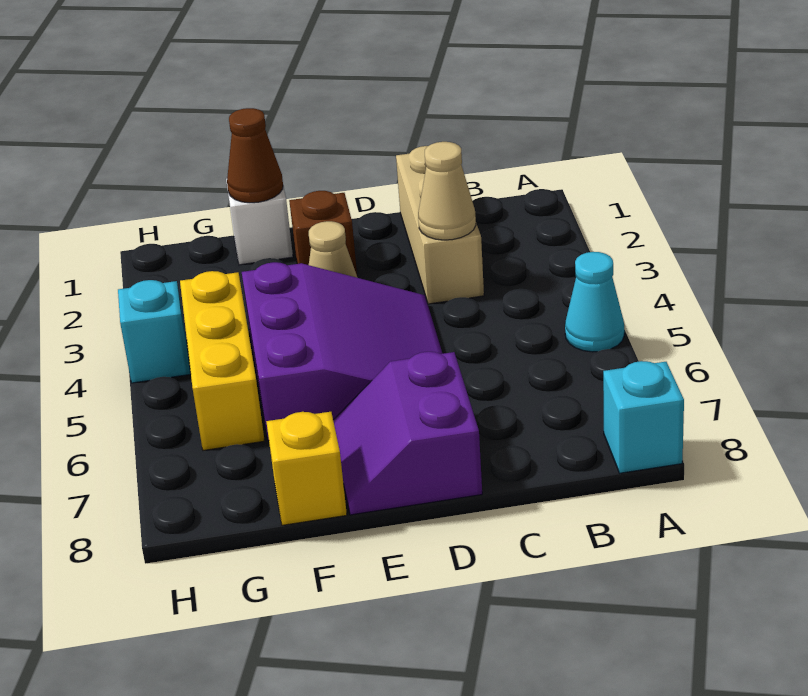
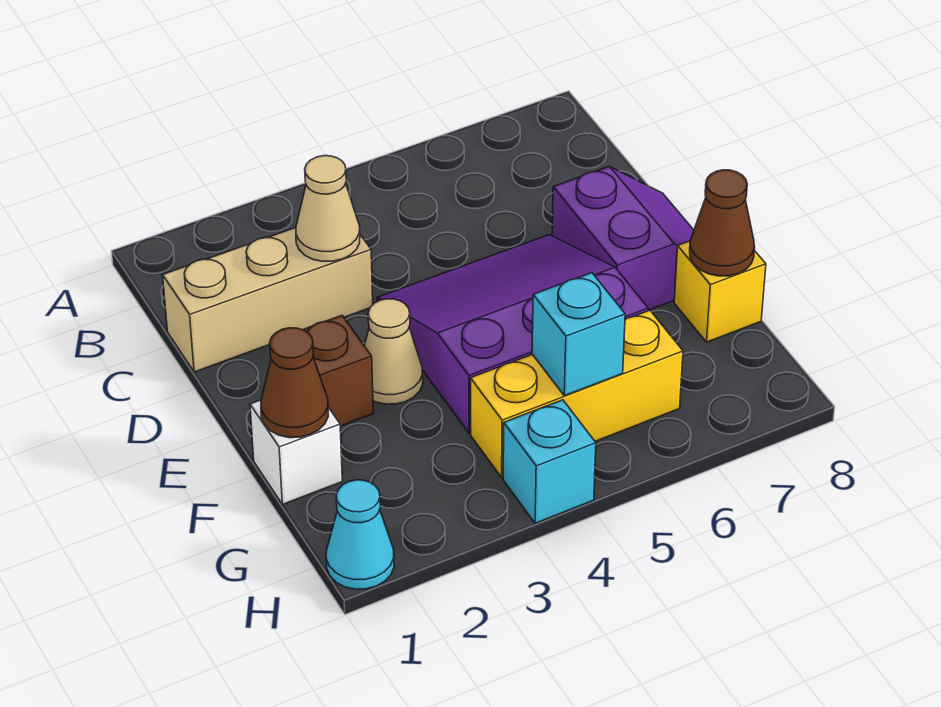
cyan 1x1 cone [565,252,624,352] -> cyan 1x1 cone moved to [326,480,394,589]
cyan 1x1 brick [603,361,684,473] -> cyan 1x1 brick moved to [532,273,625,396]
purple 2x2 slope [333,352,482,515] -> purple 2x2 slope turned to [552,166,694,310]
none -> brown 1x1 cone [690,170,755,276]

